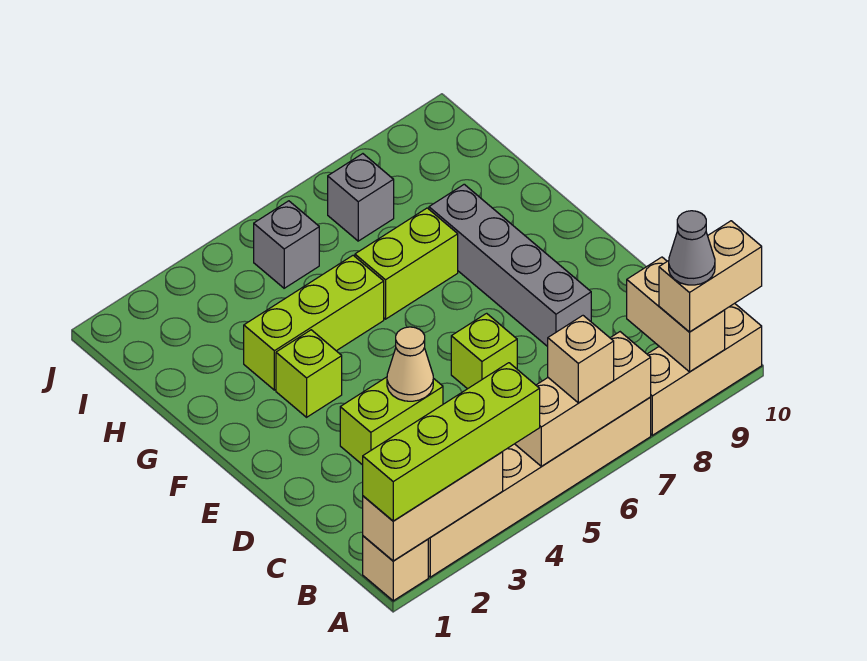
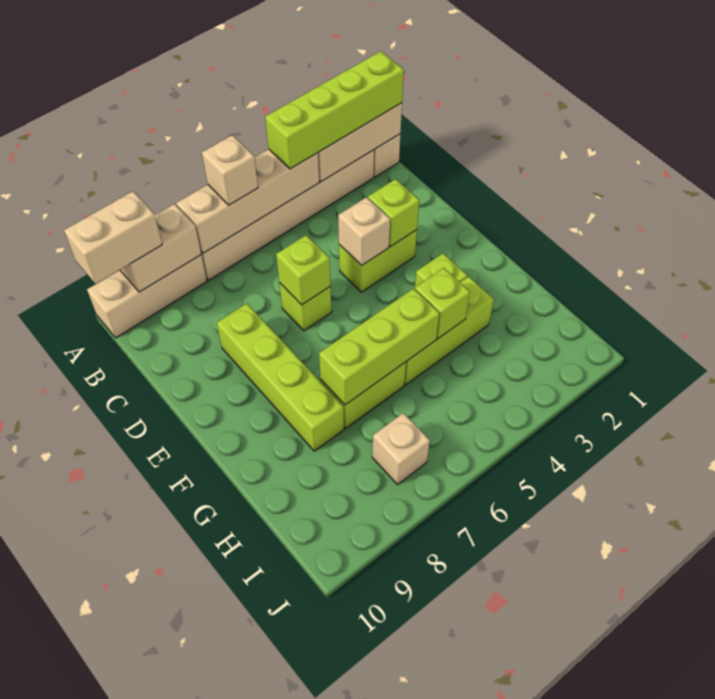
tan 1x3 brick [515,332,651,466] -> tan 1x4 brick [176,149,319,253]
tan 1x2 brick [627,257,725,372] -> tan 1x2 brick turned to [120,204,201,292]
grey 1x1 cone [669,211,715,285] -> none
none -> lime 1x1 brick [368,179,419,247]
tan 1x1 cone [387,327,433,401] -> tan 1x1 brick [338,197,390,266]
none -> lime 1x1 brick [276,235,331,305]
grey 1x4 brick [429,184,591,347] -> lime 1x4 brick [217,303,344,451]
none -> lime 1x1 brick [415,268,470,339]
none -> lime 1x3 brick [319,289,439,405]
grey 1x1 brick [254,201,319,288] -> none
grey 1x1 brick [328,154,394,241] -> tan 1x1 brick [372,413,430,485]

